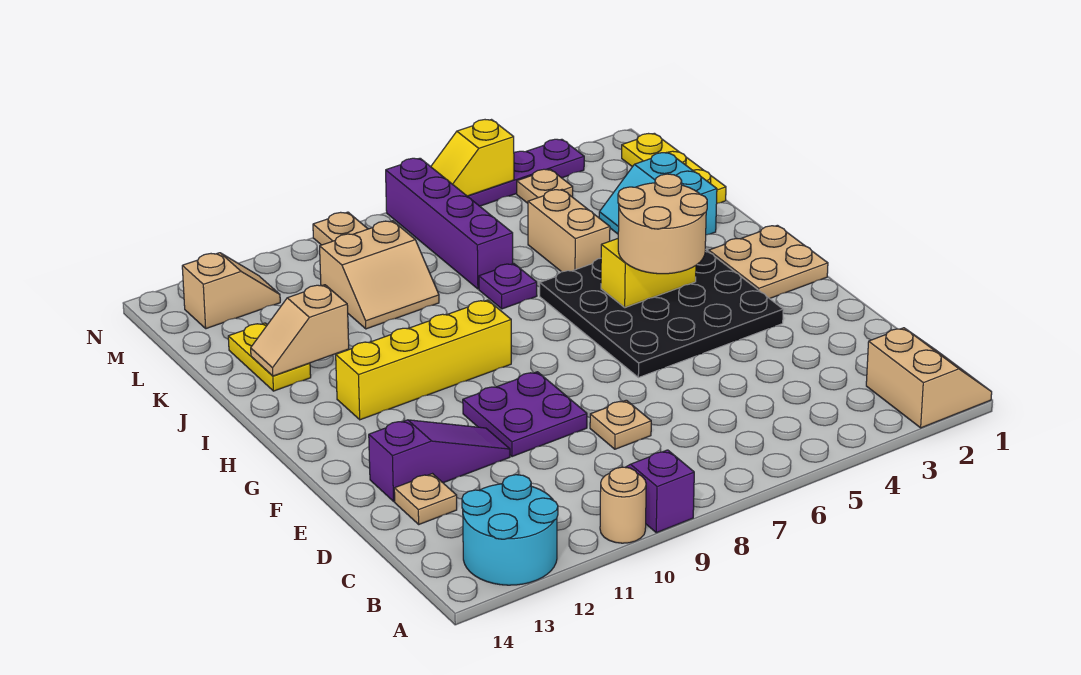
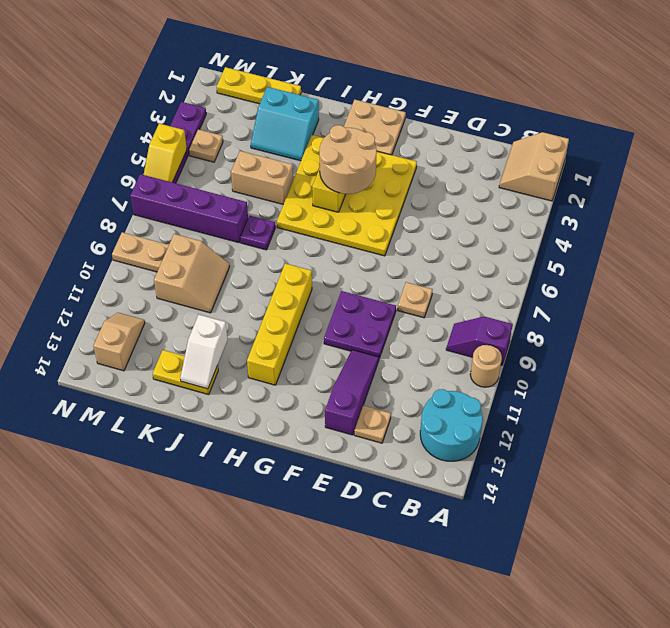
tan 2x2 slope [866,328,992,428] -> tan 2x2 slope turned to [499,132,569,201]
black 4x4 plate [540,249,783,378] -> yellow 4x4 plate [277,135,417,256]
tan 1x2 slope [251,285,349,376] -> white 1x2 slope [180,315,228,389]

